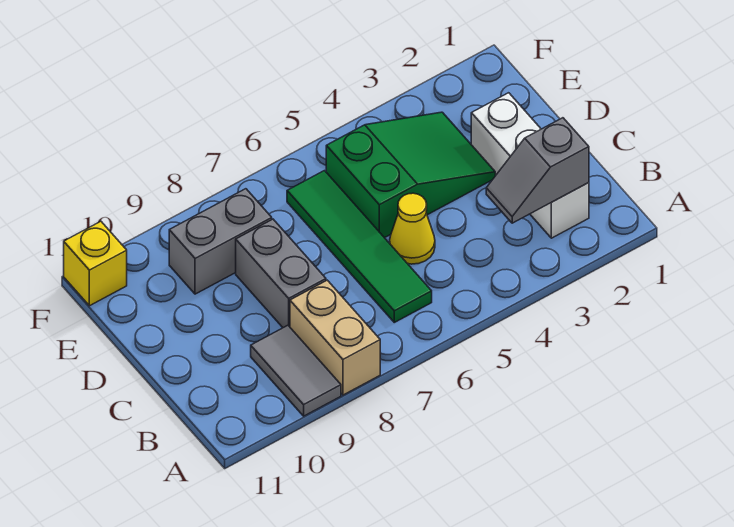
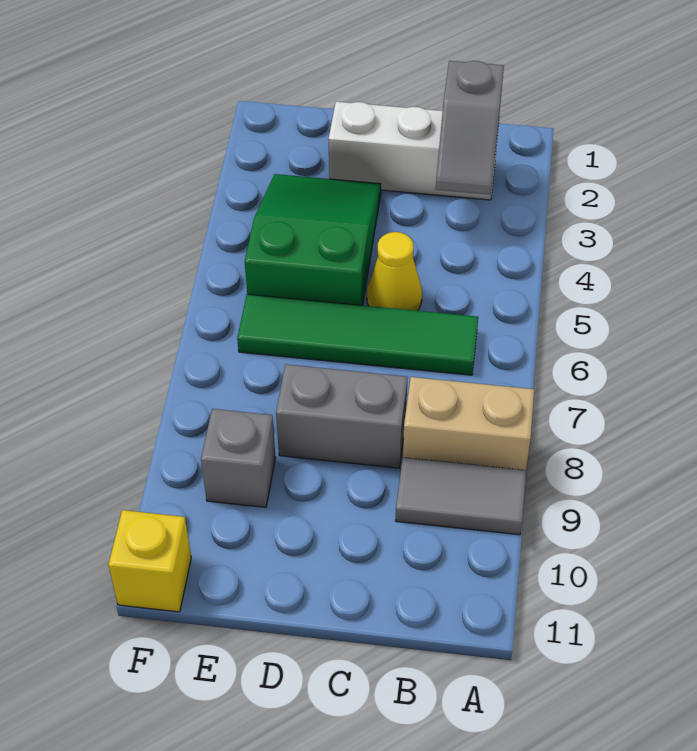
grey 1x2 brick [169,189,272,294] -> grey 1x1 brick [201,409,276,507]

